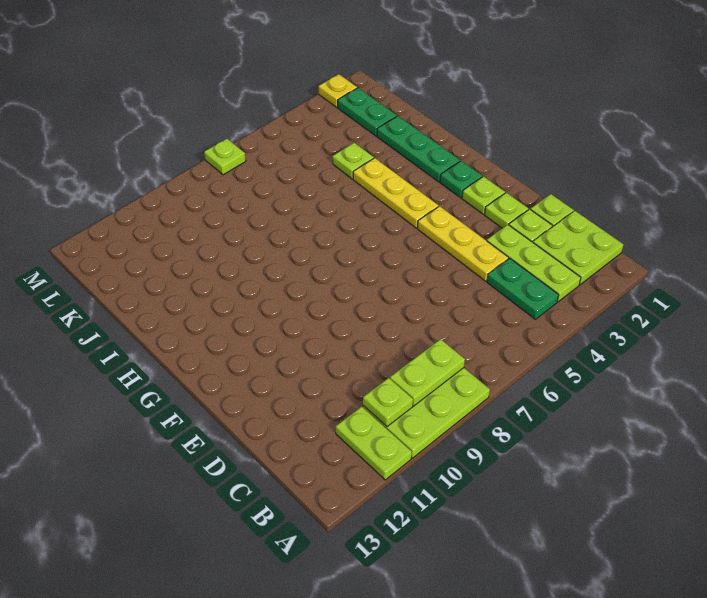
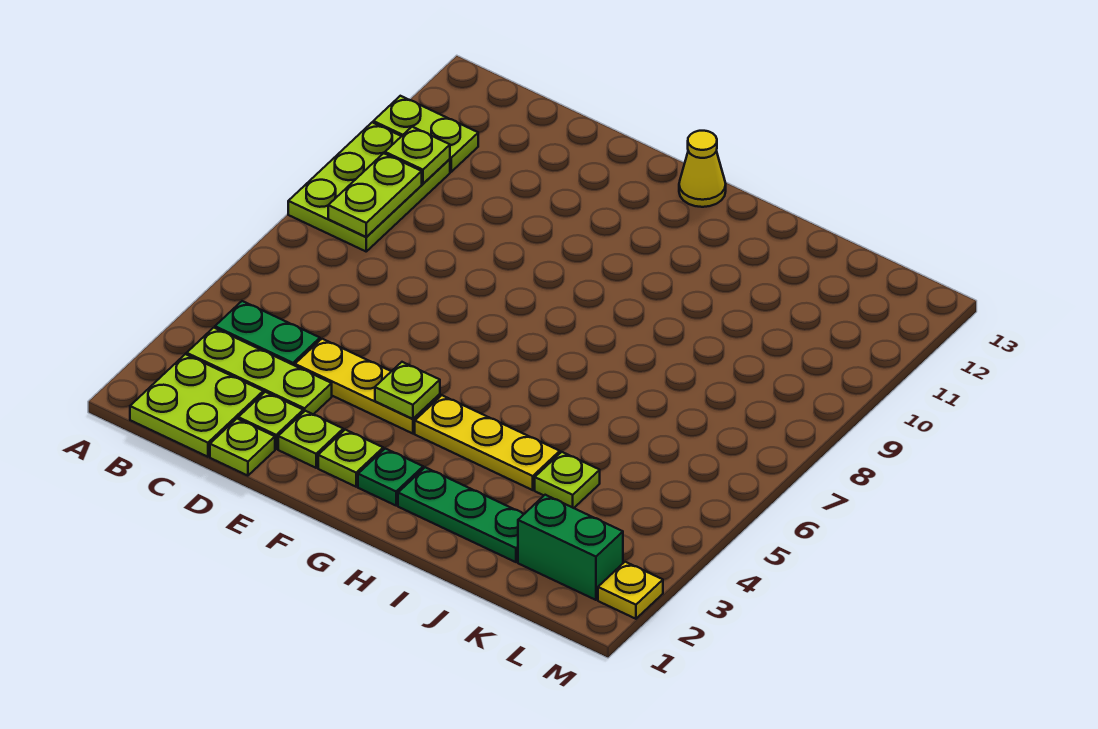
none -> yellow 1x1 cone [679,131,726,207]
green 1x2 plate [338,88,397,136] -> green 1x2 brick [518,495,623,600]
lime 1x1 plate [204,139,246,175] -> lime 1x1 plate moved to [375,362,440,419]

